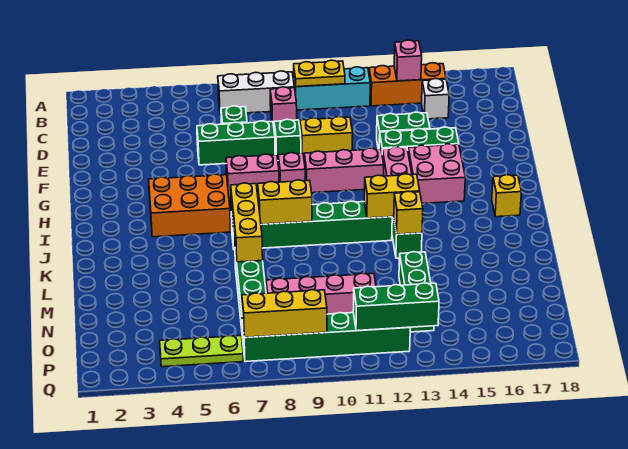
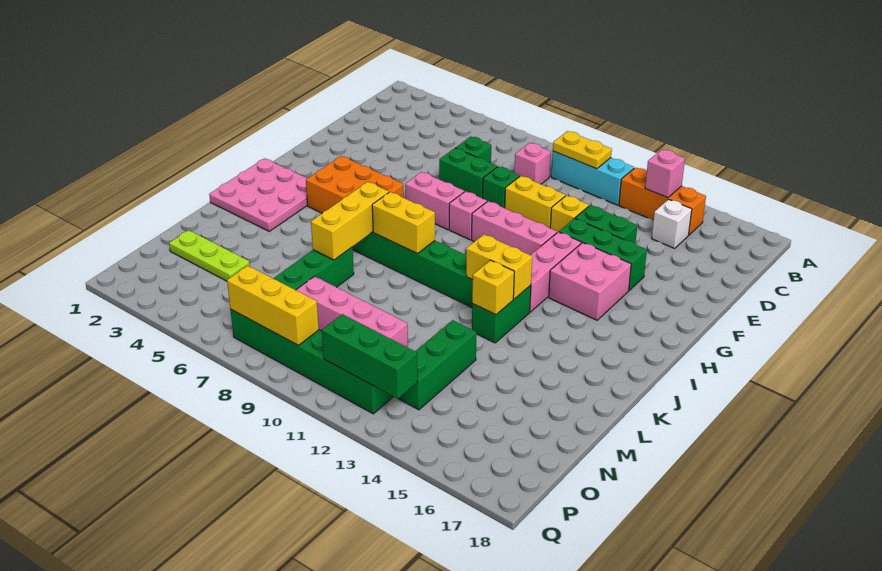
white 1x3 brick [218,71,294,114] -> none
green 1x3 brick [197,121,275,165] -> green 1x2 brick [439,148,497,198]
none -> pink 3x3 plate [209,158,308,231]
yellow 1x1 brick [492,175,521,217] -> yellow 1x1 brick moved to [550,195,589,232]
lime 1x3 plate [160,336,243,367] -> lime 1x3 plate moved to [169,230,250,281]

